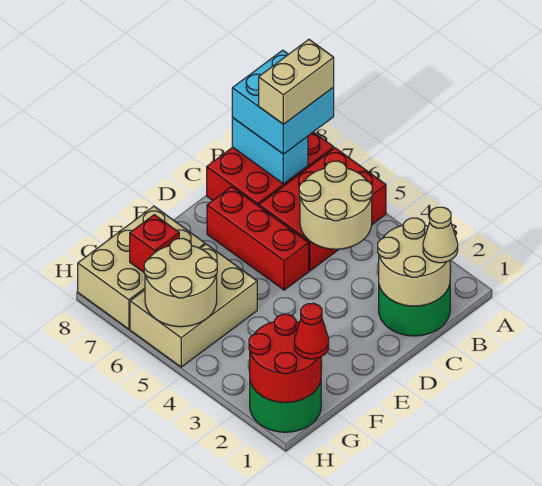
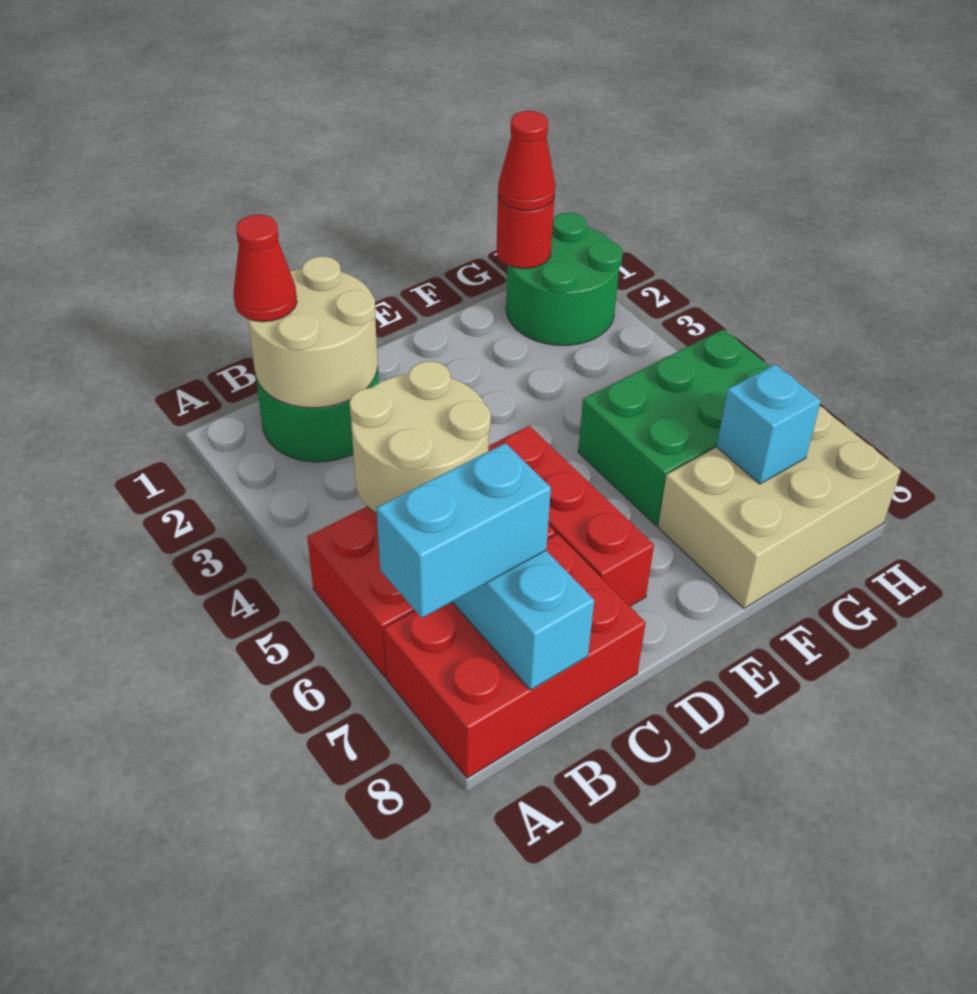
cyan 2x2 brick [232,50,334,154] -> cyan 1x2 brick [376,443,551,618]
tan 1x2 brick [259,40,334,124] -> none
tan 1x1 cone [423,207,458,263] -> red 1x1 cone [234,215,297,322]
tan 2x3 brick [130,244,257,367] -> green 2x3 brick [578,329,770,525]
red 2x2 round brick [249,314,321,402] -> red 1x1 round brick [497,196,554,269]
tan 2x2 round brick [144,238,217,327] -> none
red 1x1 brick [130,215,179,272] -> cyan 1x1 brick [717,364,821,484]

